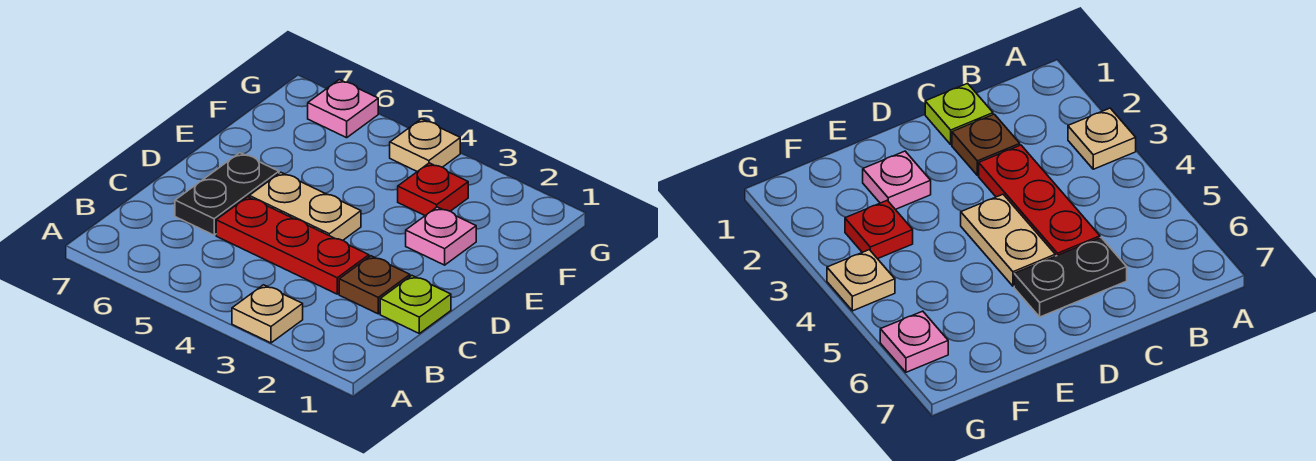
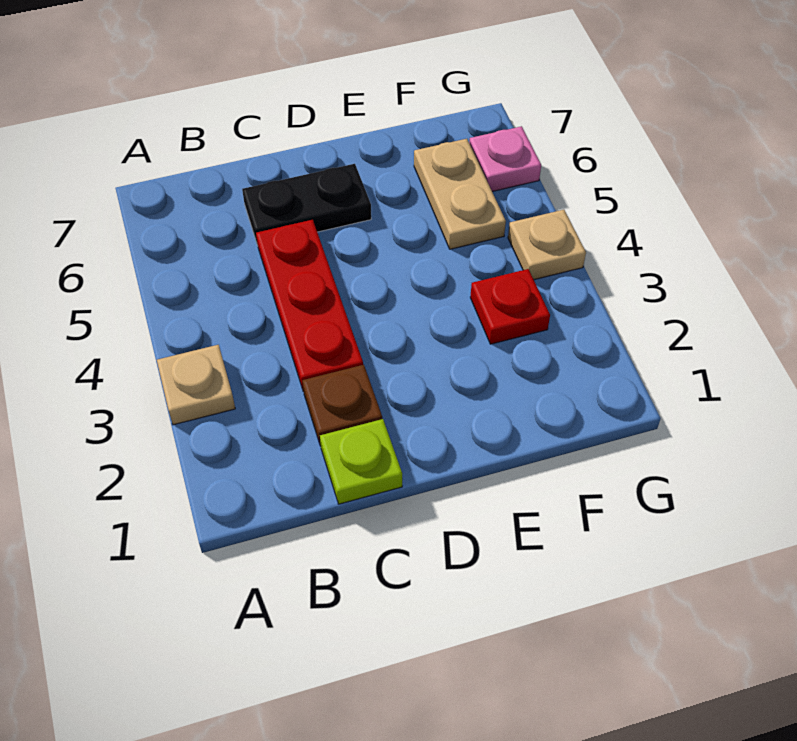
tan 1x2 plate [249,173,361,240] -> tan 1x2 plate moved to [414,139,506,249]
pink 1x1 plate [406,207,476,265] -> none

